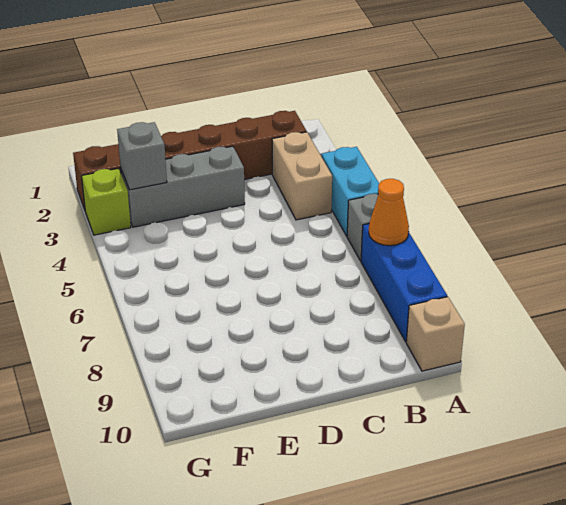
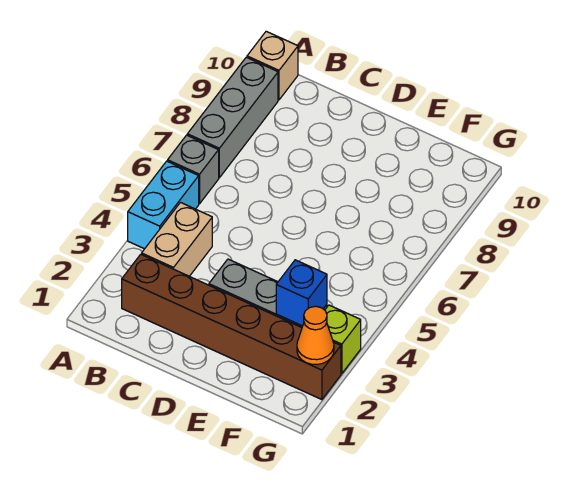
blue 1x3 brick [361,224,447,342] -> grey 1x3 brick [187,57,278,178]
orange 1x1 cone [369,179,409,246] -> orange 1x1 cone moved to [297,306,334,365]
grey 1x1 brick [117,122,167,190] -> blue 1x1 brick [276,260,327,326]

